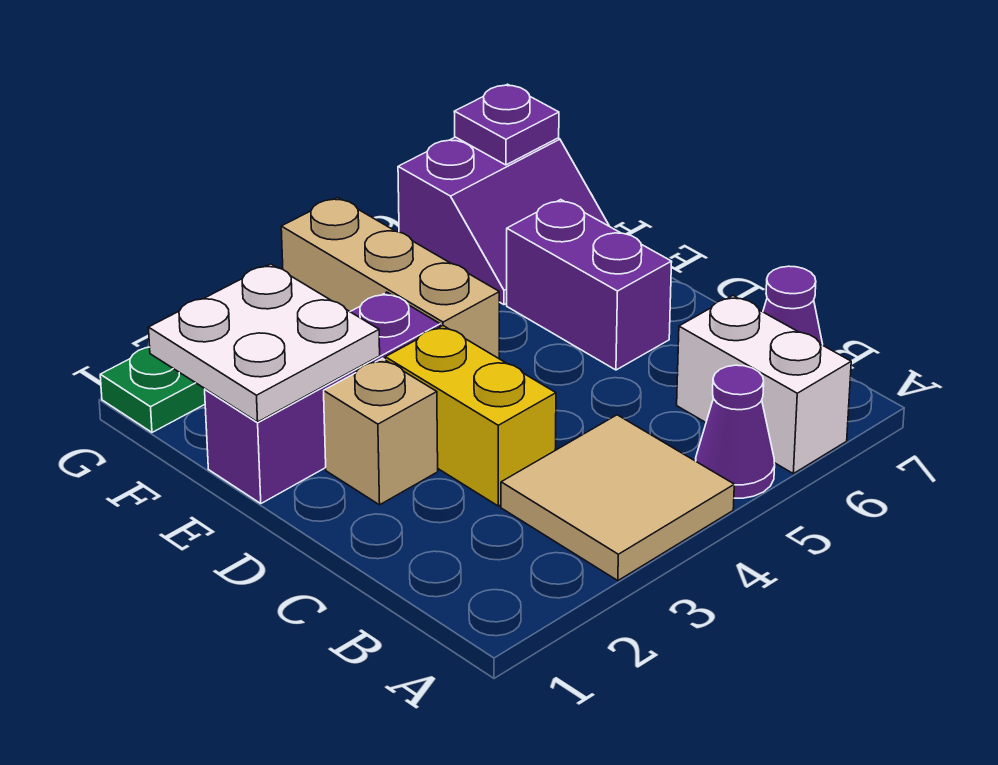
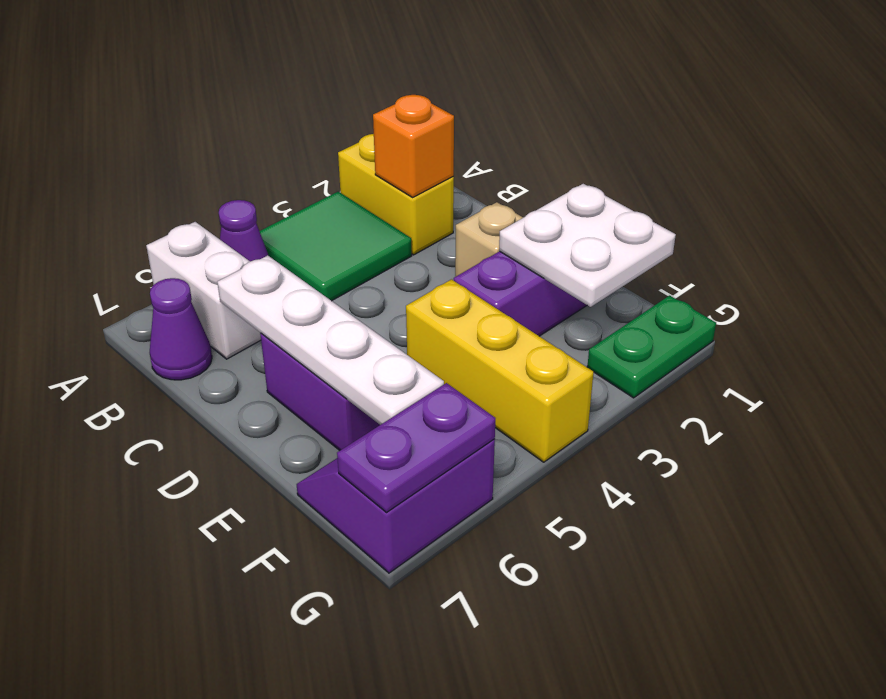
tan 2x2 tile [501,415,734,581] -> green 2x2 tile [260,192,412,301]
none -> orange 1x1 brick [373,95,454,197]
yellow 1x2 brick [385,326,556,506] -> yellow 1x2 brick moved to [338,134,454,255]
none -> white 1x4 plate [217,255,444,425]
tan 1x3 brick [281,198,499,358] -> yellow 1x3 brick [406,279,594,462]
purple 1x1 plate [454,84,559,165] -> purple 1x2 plate [337,383,495,513]

